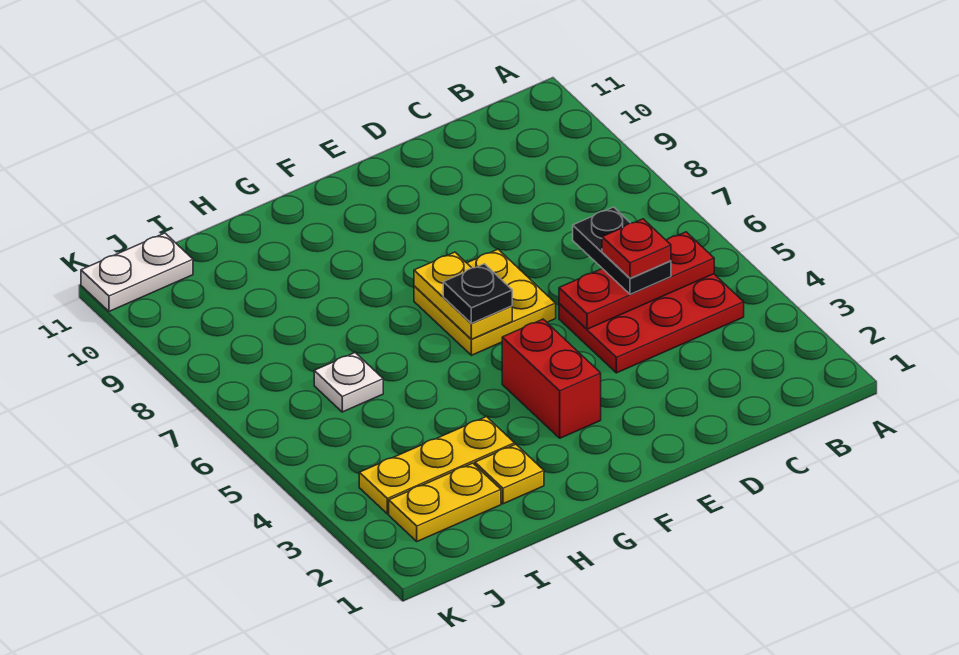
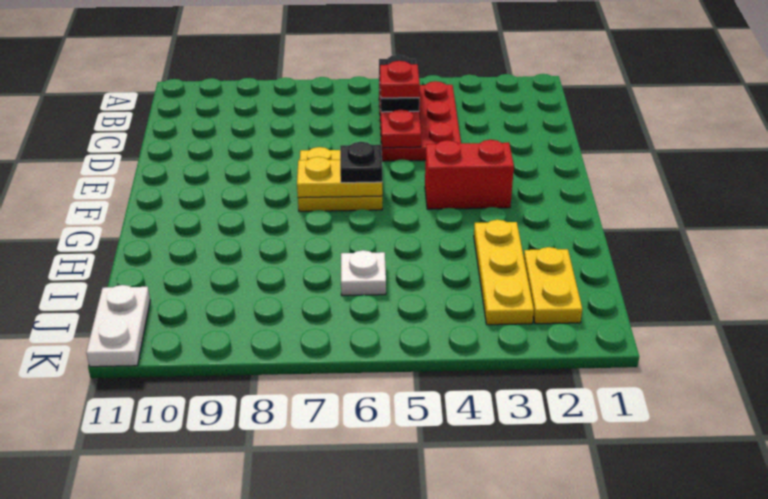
black 1x2 plate [573,207,671,294] -> black 1x2 plate turned to [379,55,419,112]
yellow 1x1 plate [475,444,544,504] -> none

